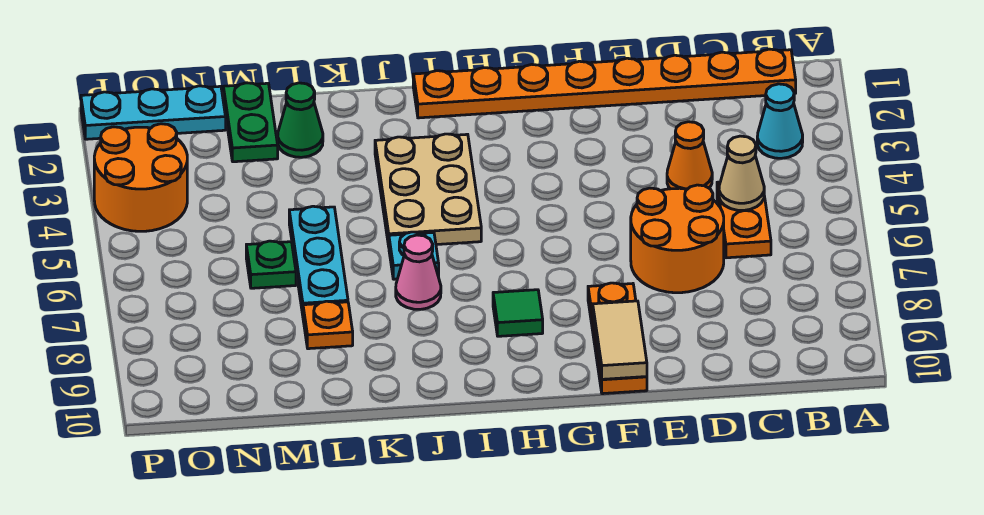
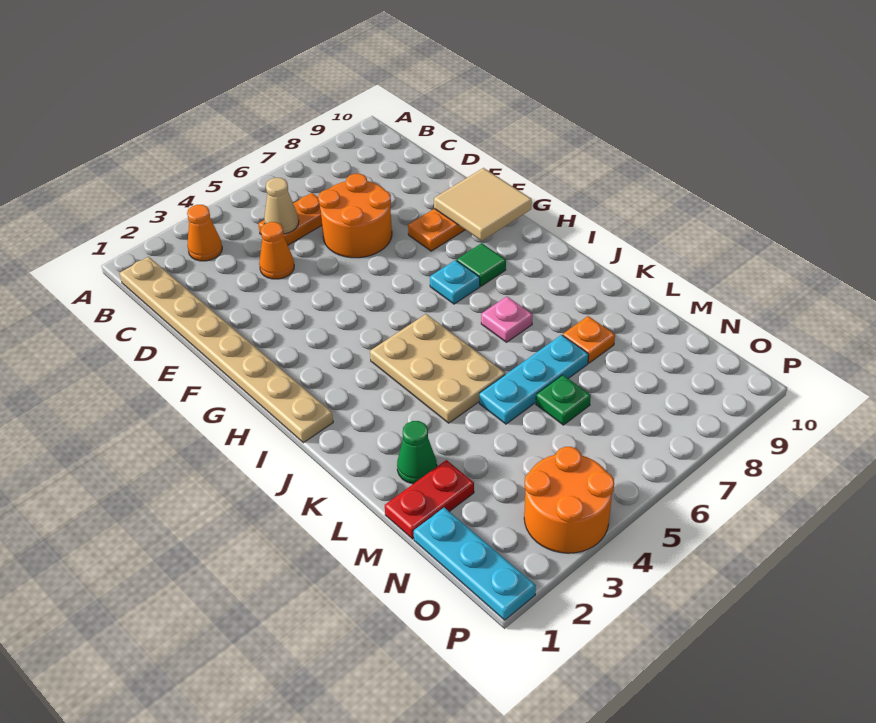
orange 1x8 plate [413,49,796,118] -> tan 1x8 plate [120,257,333,443]
cyan 1x1 cone [757,84,803,158] -> orange 1x1 cone [187,205,222,261]
tan 1x2 tile [593,301,647,379] -> tan 2x2 tile [434,168,532,241]
tan 2x3 plate [375,134,481,246] -> tan 2x3 plate turned to [370,314,505,423]
cyan 1x1 plate [389,232,439,279] -> cyan 1x1 plate moved to [430,260,480,304]
pink 1x1 cone [396,235,441,309] -> pink 1x1 plate [481,297,533,342]
green 1x2 plate [223,83,278,162] -> red 1x2 plate [385,460,474,539]

